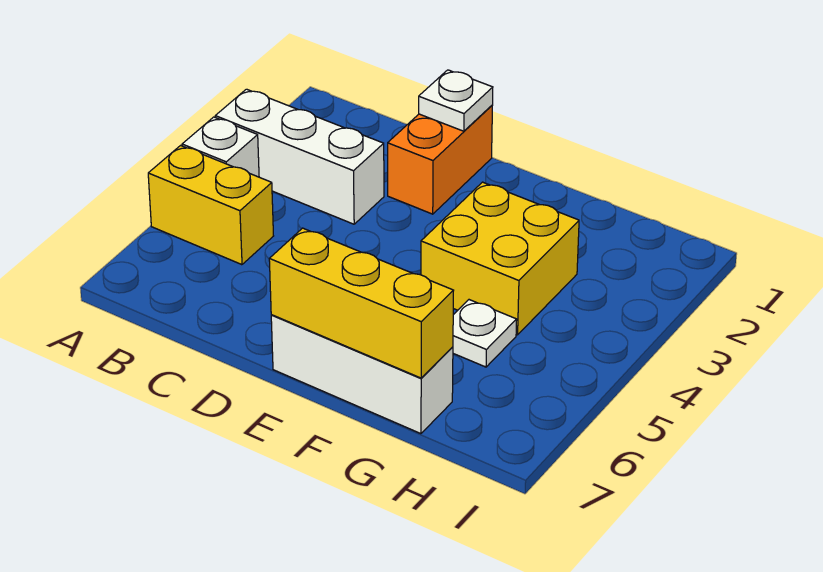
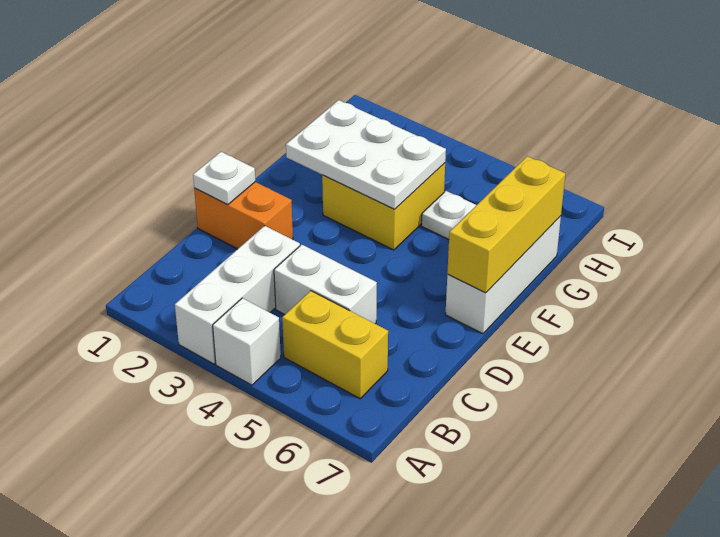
yellow 1x2 brick [148,146,273,265] -> yellow 1x2 brick turned to [282,291,388,399]
none -> white 1x2 brick [274,245,377,324]
none -> white 2x3 plate [286,100,446,209]

